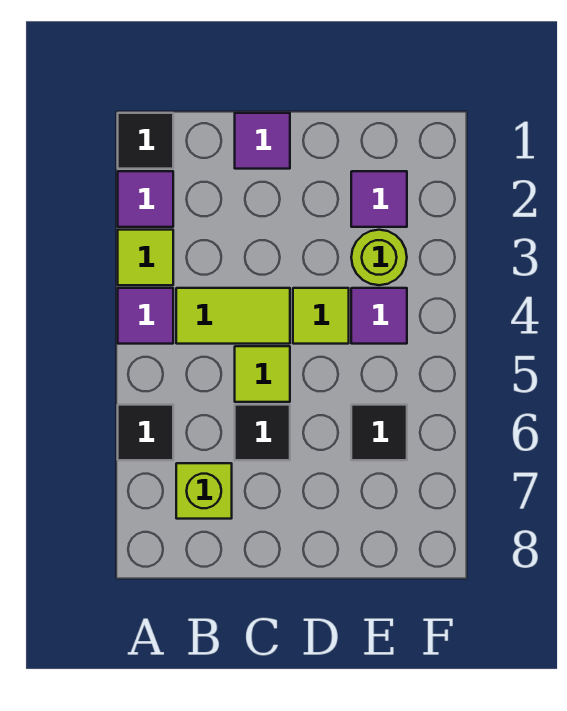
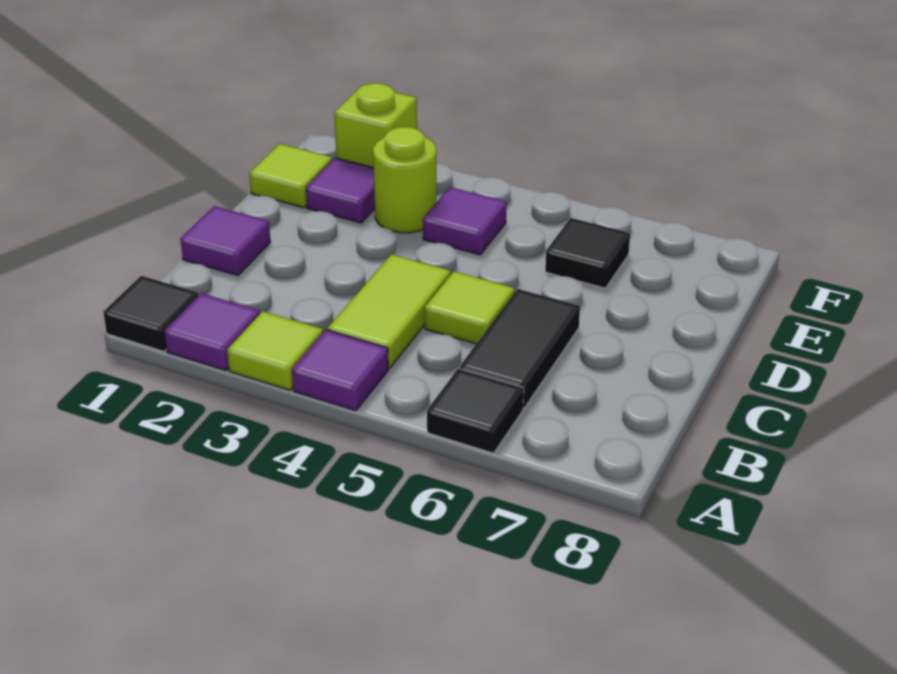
lime 1x1 brick [176,463,232,519] -> lime 1x1 brick moved to [334,83,417,168]
black 1x1 tile [235,405,290,460] -> black 1x2 tile [460,289,580,408]
lime 1x1 tile [293,288,349,344] -> lime 1x1 tile moved to [249,144,332,208]

